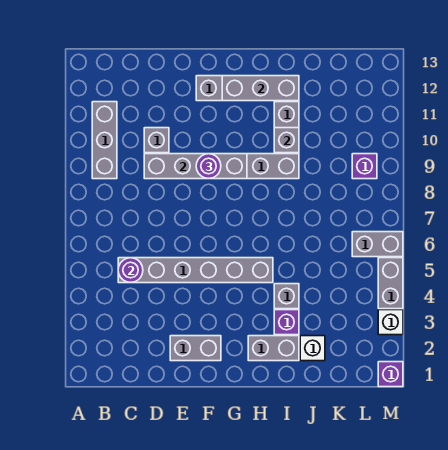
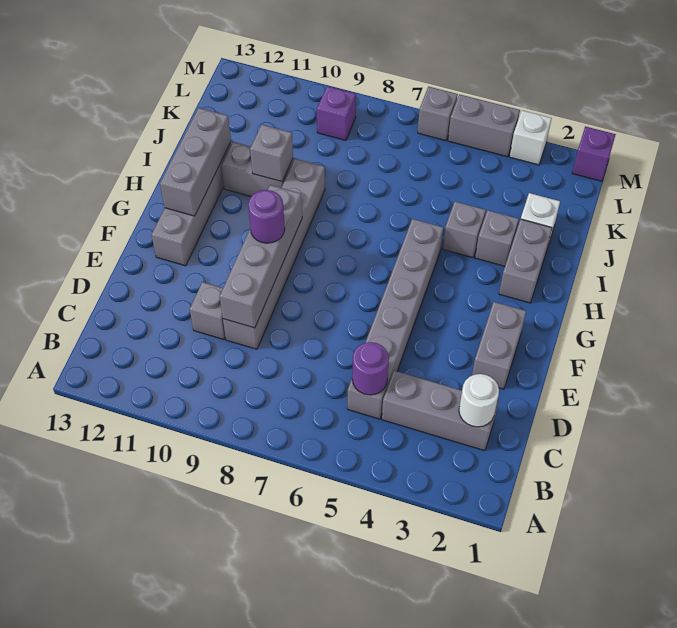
grey 1x3 brick [92,102,117,179] -> grey 1x3 brick moved to [382,371,498,451]
none -> white 1x1 round brick [459,374,499,427]
purple 1x1 brick [274,310,299,335] -> grey 1x1 brick [475,210,519,266]
grey 1x2 brick [352,232,403,257] -> grey 1x1 brick [418,87,458,141]

